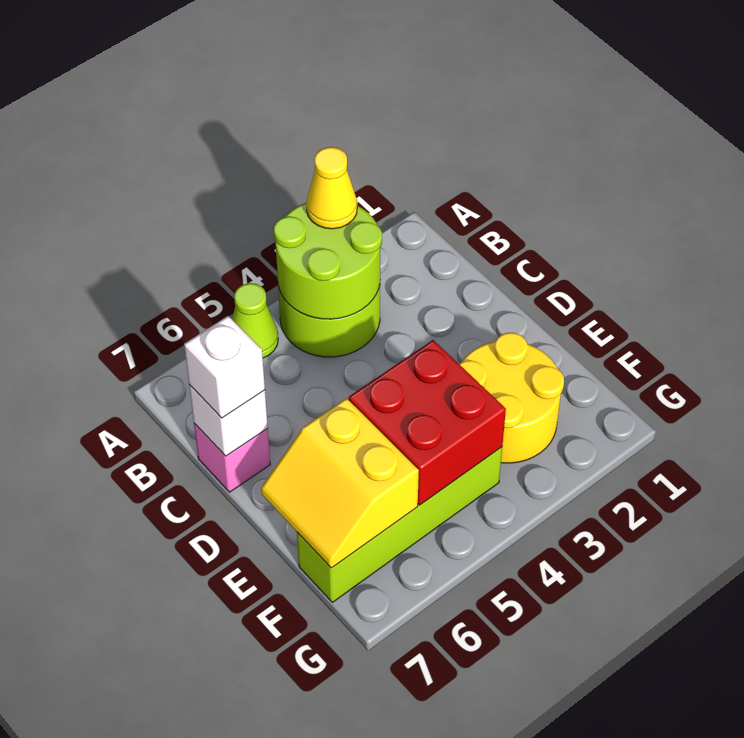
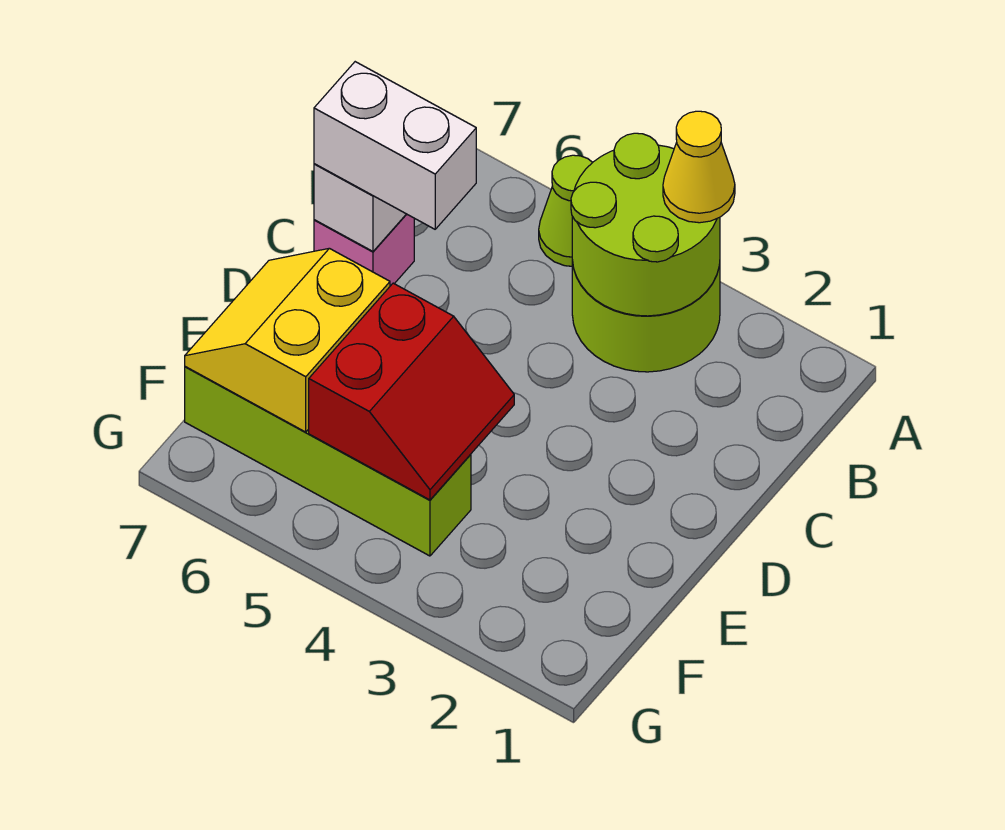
white 1x1 brick [184,316,265,418] -> white 1x2 brick [314,62,476,229]
yellow 2x2 round brick [459,333,564,463] -> none
red 2x2 brick [349,340,506,505] -> red 2x2 slope [309,283,514,500]

